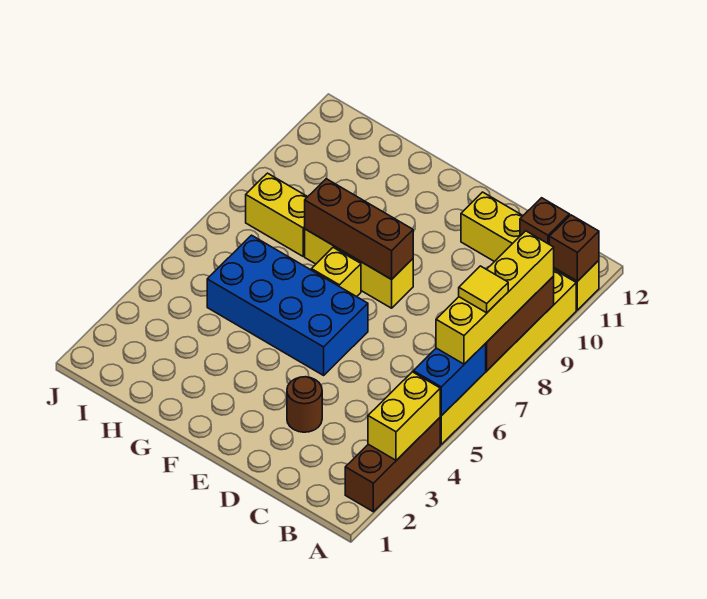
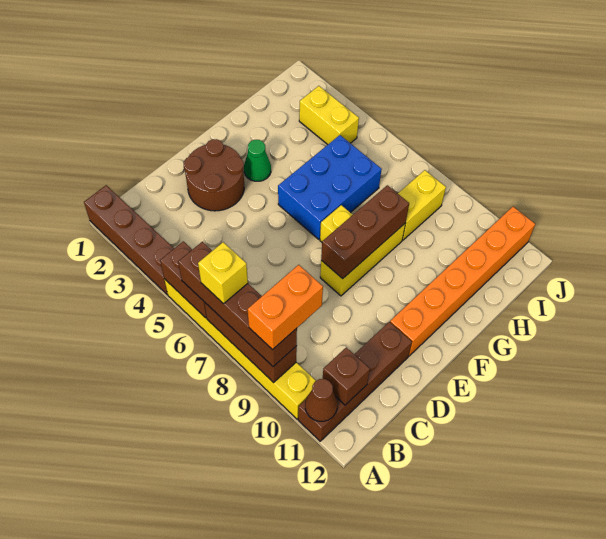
brown 1x3 brick [345,418,440,512] -> brown 1x4 brick [84,185,174,295]
yellow 1x2 brick [368,372,440,460] -> yellow 1x2 brick moved to [299,86,359,145]
blue 1x2 brick [413,344,486,416] -> brown 1x2 brick [160,241,207,318]
yellow 1x4 brick [436,231,554,364] -> brown 1x4 brick [178,242,297,367]
yellow 1x1 tile [459,266,508,313] -> yellow 1x1 brick [198,242,248,304]
none -> orange 1x2 brick [248,265,323,350]
yellow 1x4 brick [461,192,599,310] -> brown 1x4 brick [298,322,412,441]
brown 1x1 brick [549,215,599,281] -> brown 1x1 cone [305,379,337,421]
brown 1x1 round brick [287,377,322,432] -> brown 2x2 round brick [184,139,244,211]
blue 2x4 brick [207,235,368,375] -> blue 2x3 brick [278,135,382,239]
none -> orange 1x6 brick [390,207,535,356]
none -> green 1x1 cone [244,140,271,181]

